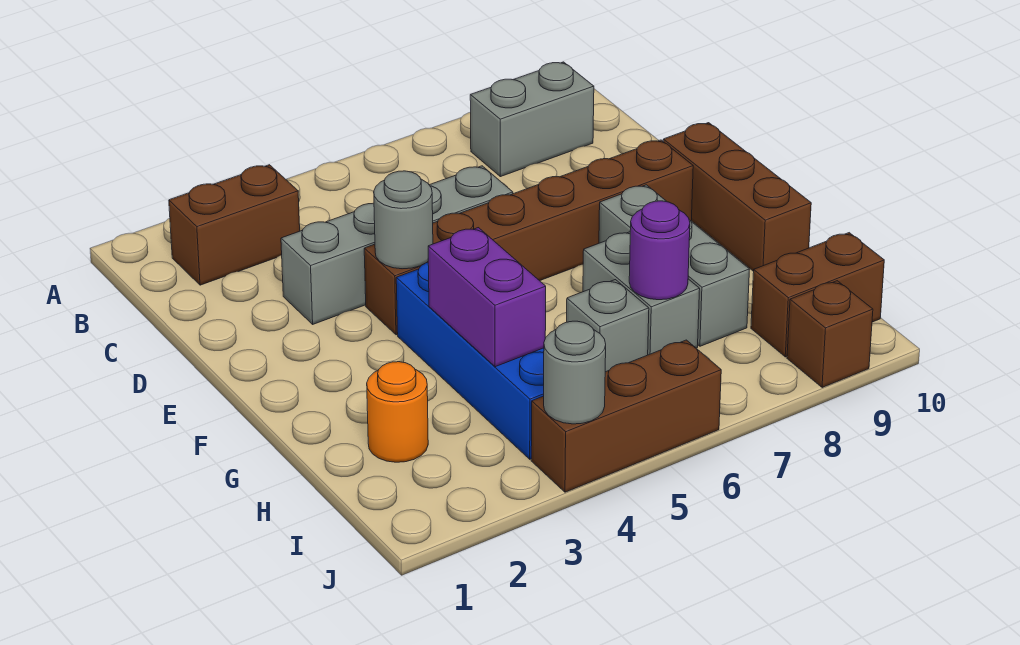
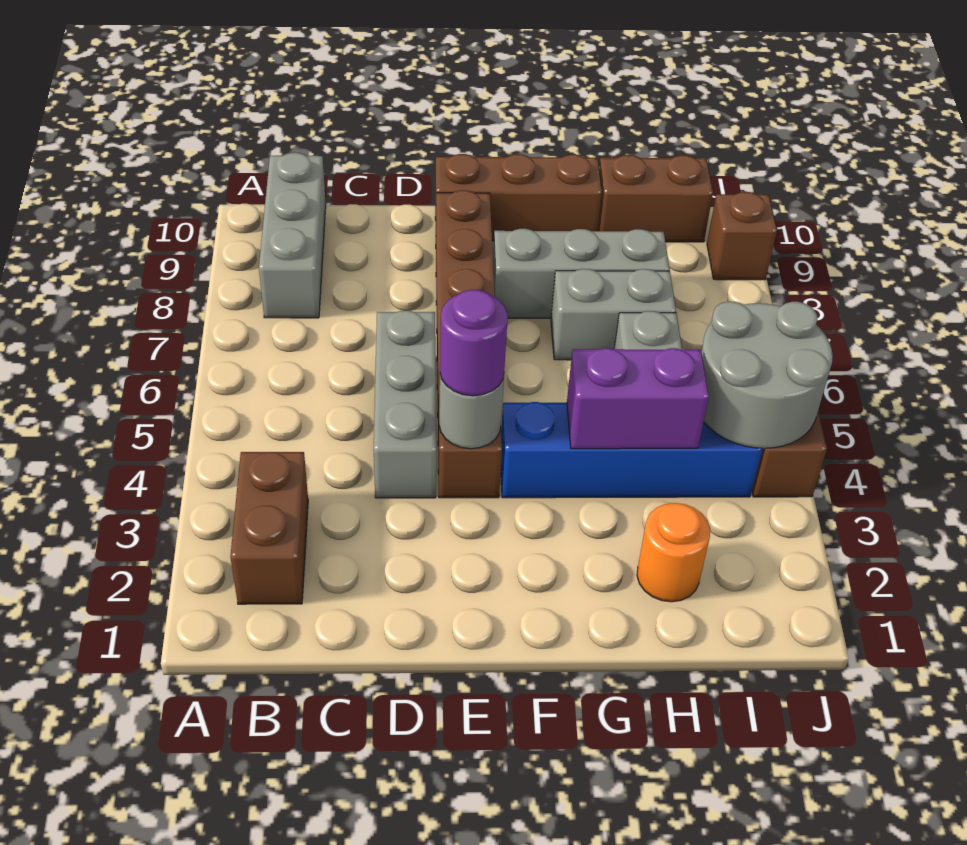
grey 1x2 brick [470,62,594,177] -> grey 1x3 brick [259,153,326,318]
grey 1x4 brick [281,166,513,324] -> grey 1x3 brick [374,311,436,498]
purple 1x1 round brick [629,201,690,300] -> purple 1x1 round brick moved to [440,290,508,396]
brown 1x2 brick [751,233,884,357] -> brown 1x2 brick turned to [597,155,713,242]
grey 1x1 round brick [544,321,606,424] -> grey 2x2 round brick [701,302,833,449]

